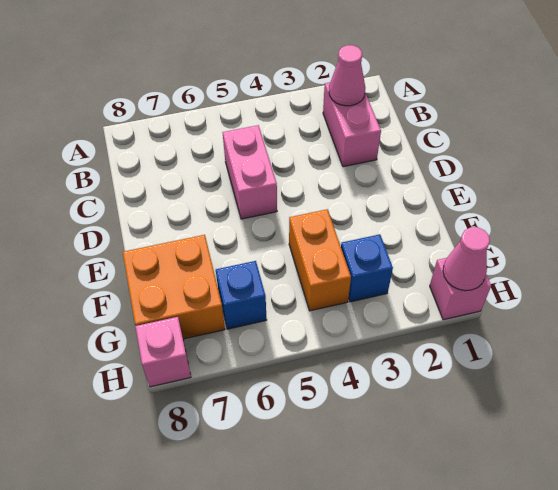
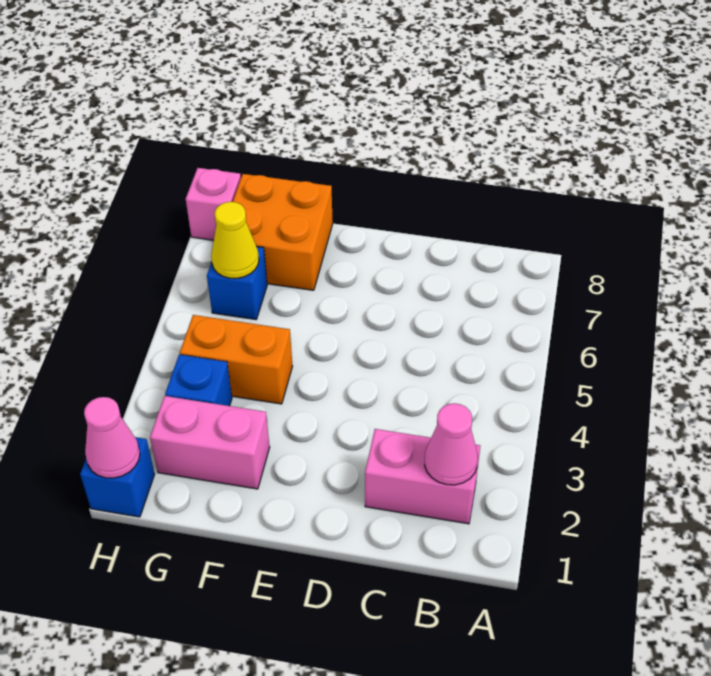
pink 1x2 brick [223,125,277,219] -> pink 1x2 brick moved to [150,396,270,489]
none -> yellow 1x1 cone [211,202,259,278]
pink 1x1 brick [430,258,491,320] -> blue 1x1 brick [80,437,155,517]

